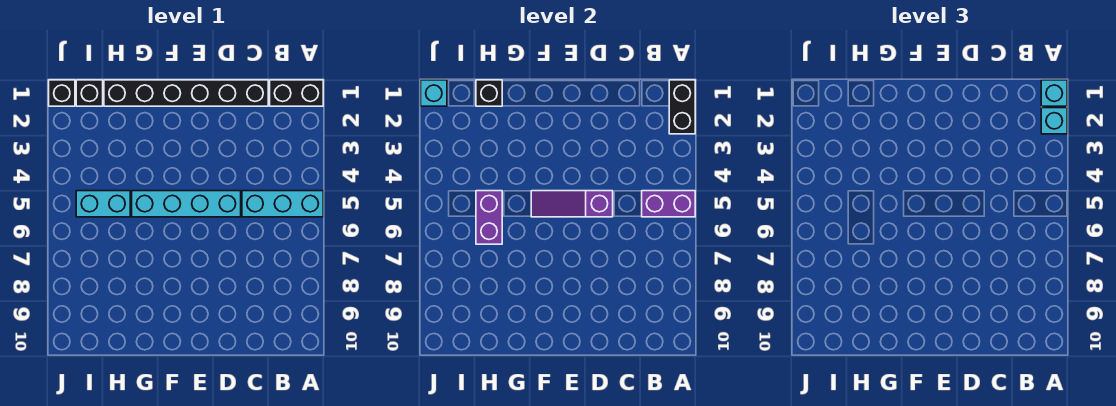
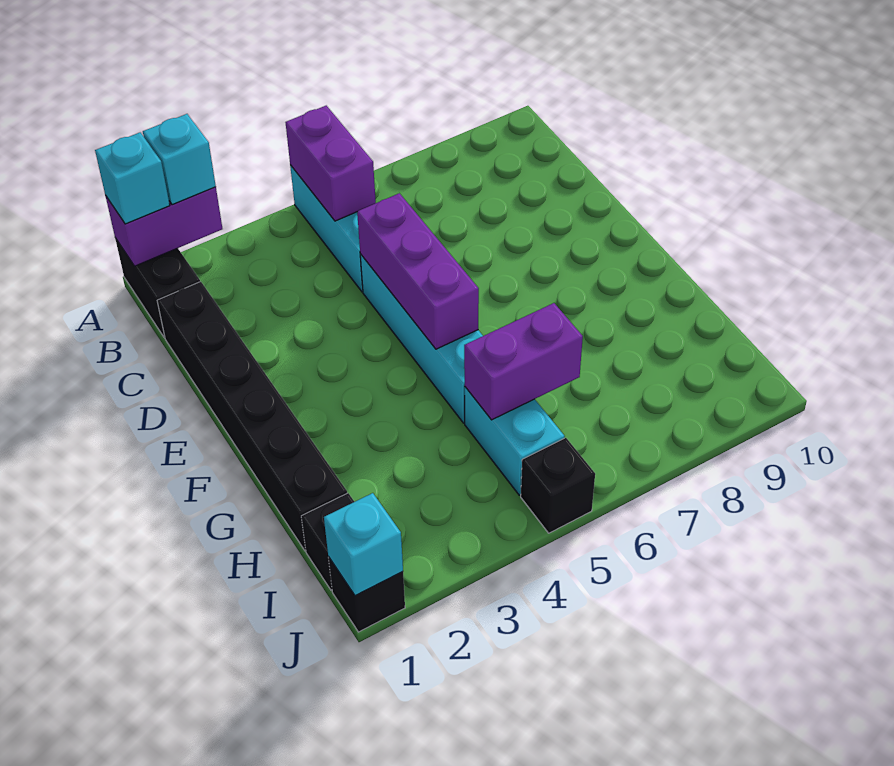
black 1x2 brick [669,80,695,134] -> purple 1x2 brick [105,187,222,266]
purple 1x3 slope [531,191,613,217] -> purple 1x3 brick [357,193,479,349]
black 1x1 brick [476,80,502,106] -> black 1x1 brick moved to [521,438,595,533]

